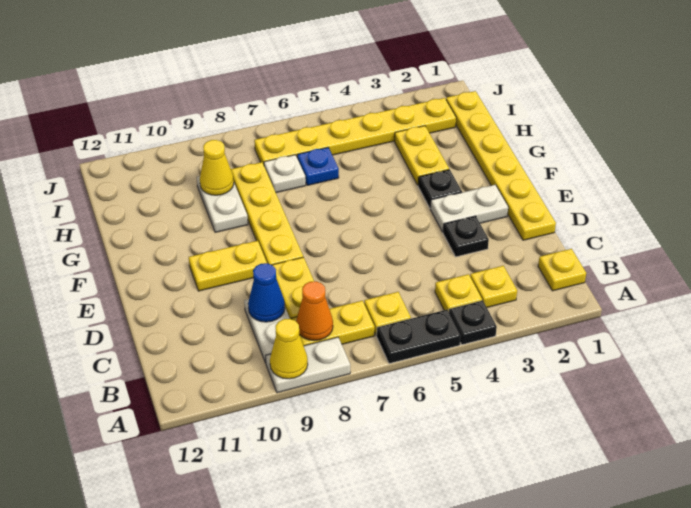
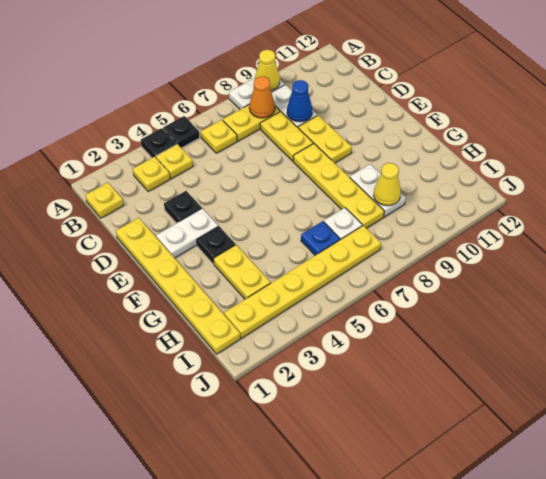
black 1x2 plate [377,310,461,364] -> black 1x1 plate [163,116,200,148]
yellow 1x2 plate [189,241,267,291] -> yellow 1x2 plate turned to [298,115,352,163]

